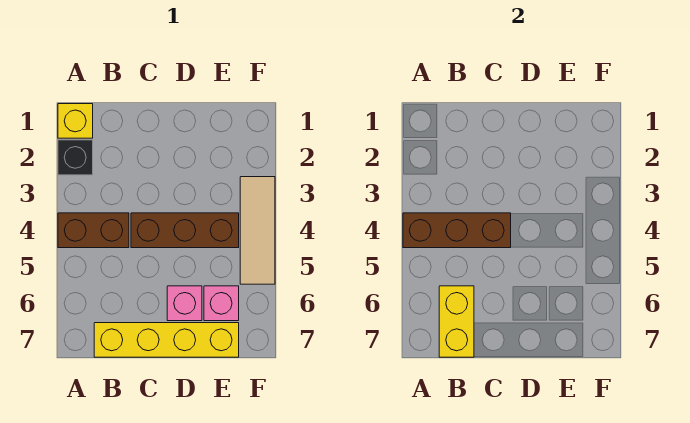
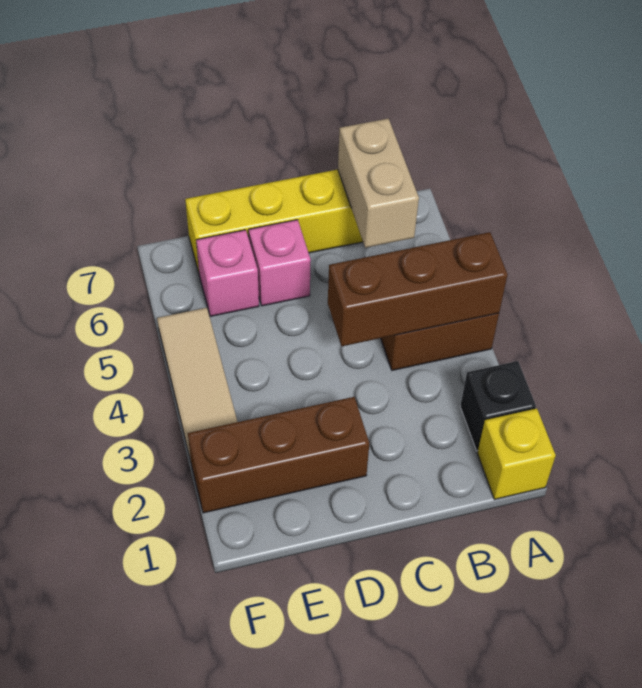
yellow 1x2 brick [439,286,474,357] -> tan 1x2 brick [338,118,419,248]
brown 1x3 brick [131,213,239,248] -> brown 1x3 brick moved to [188,397,369,513]

